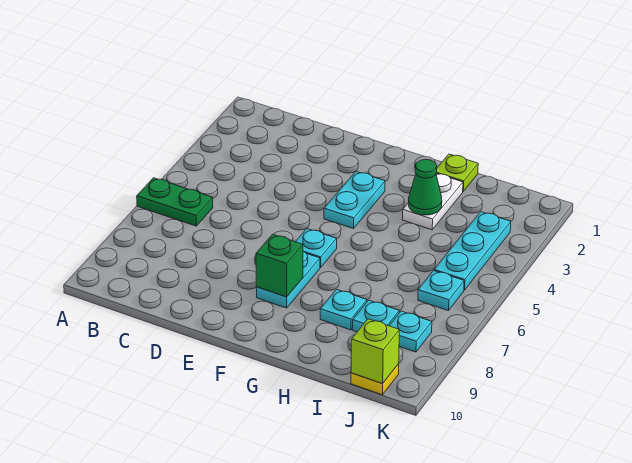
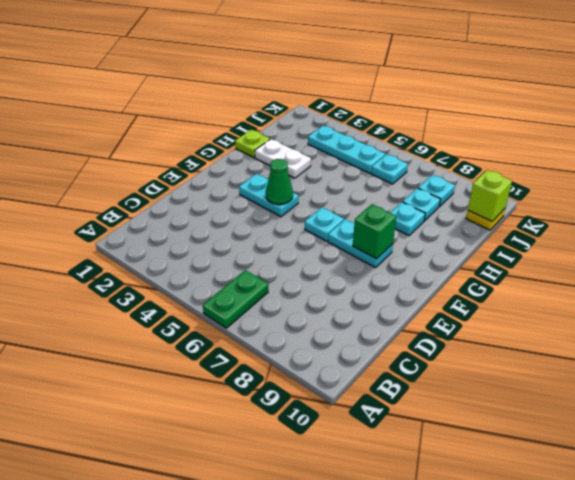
green 1x1 cone [409,159,442,215] -> green 1x1 cone moved to [266,159,293,205]

